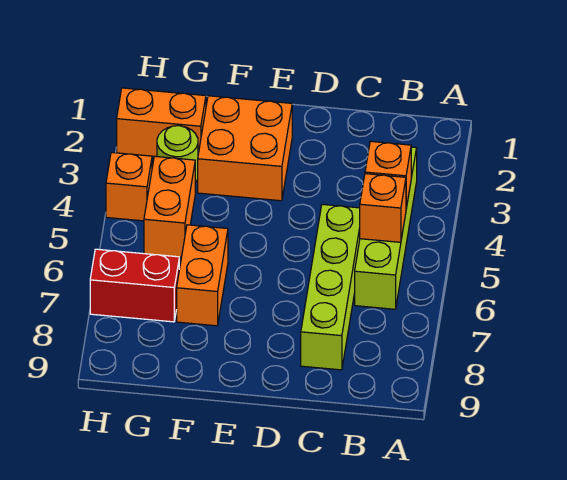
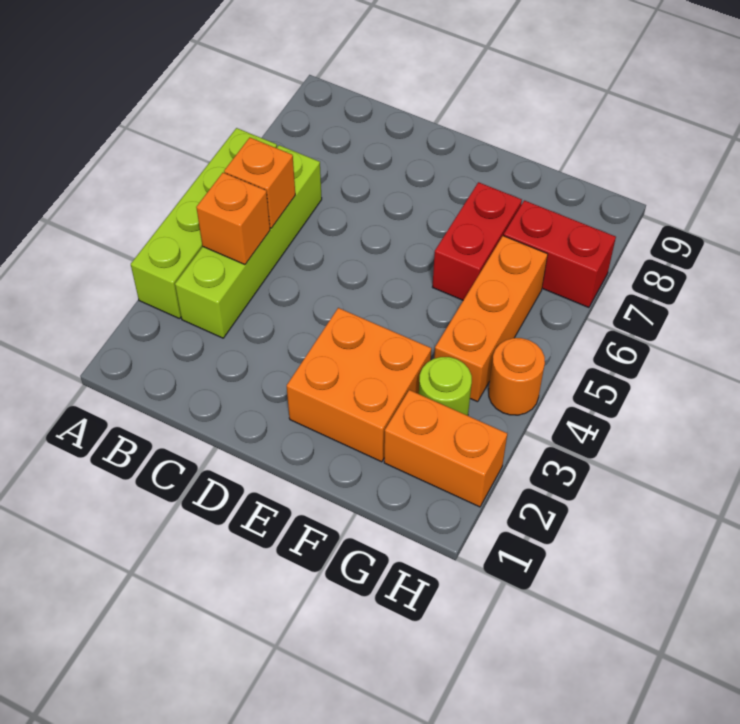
lime 1x4 brick [301,204,360,370] -> lime 1x4 brick moved to [131,128,277,319]
orange 1x2 brick [177,225,228,326] -> red 1x2 brick [433,182,522,300]
orange 1x2 brick [144,156,195,257] -> orange 1x3 brick [434,236,548,402]
orange 1x1 brick [106,152,152,221] -> orange 1x1 round brick [489,338,545,415]

